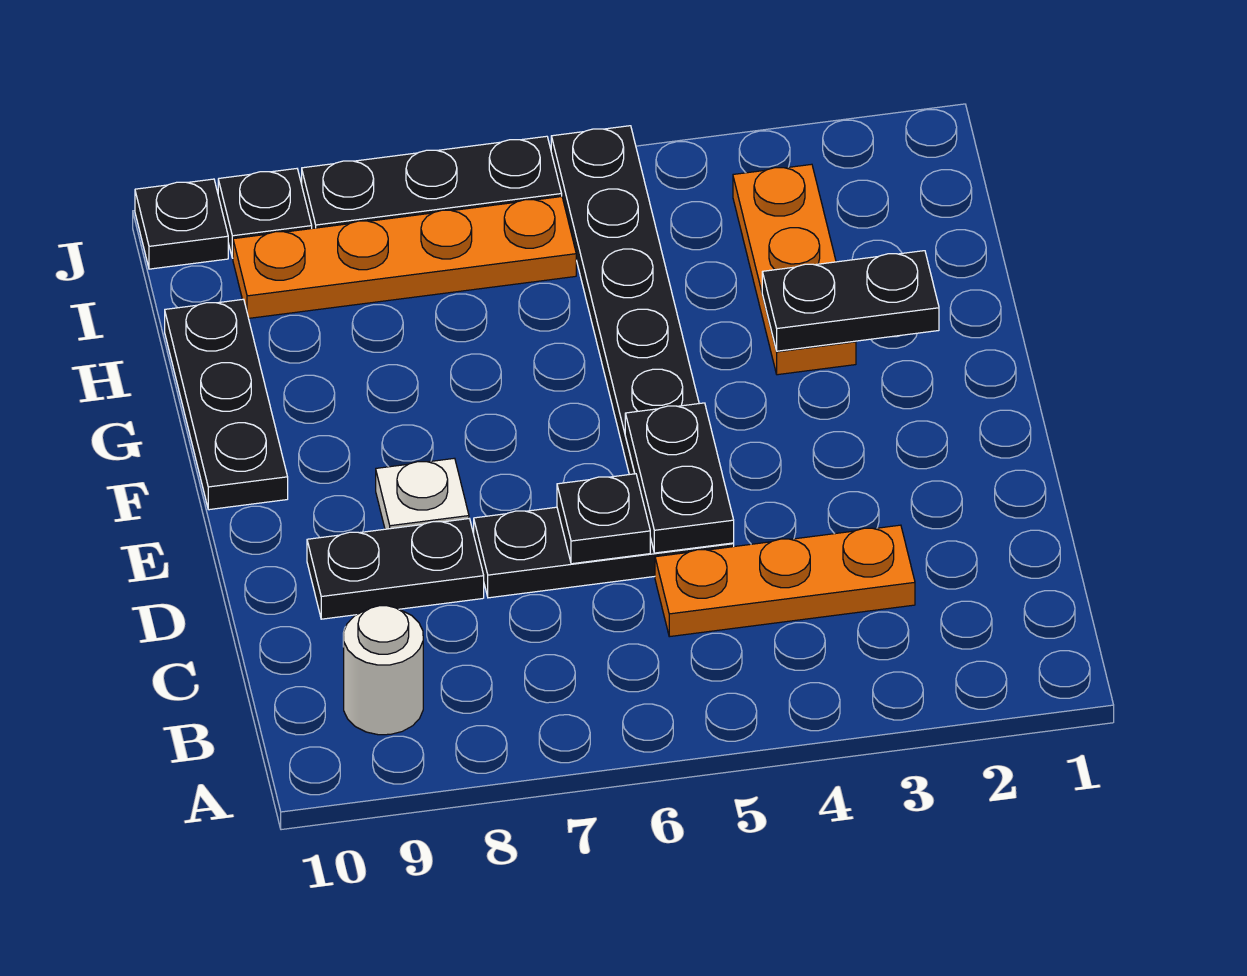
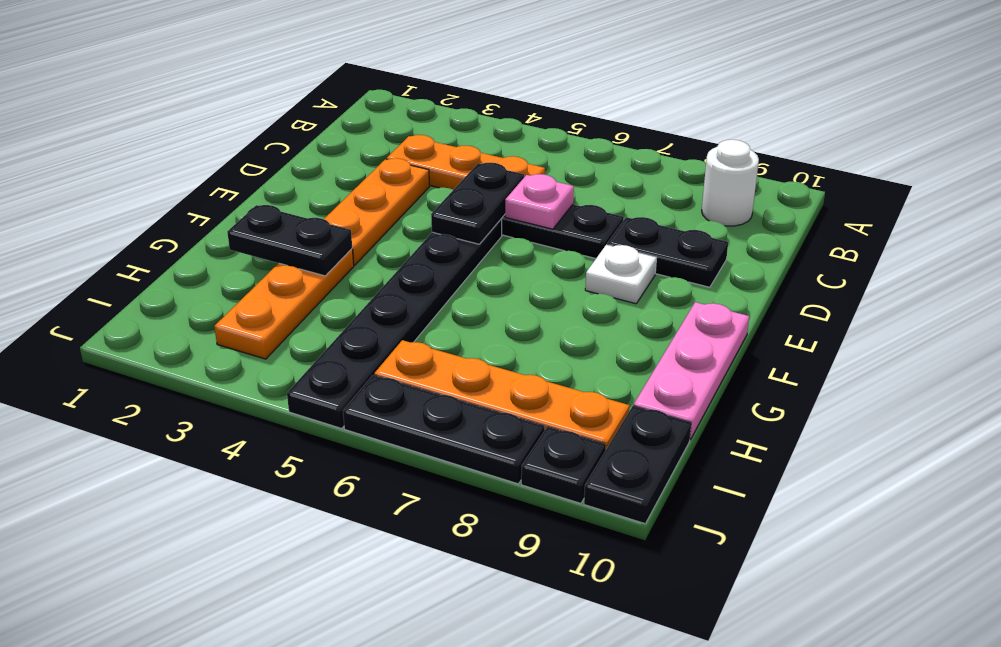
none -> orange 1x3 plate [324,158,429,265]
black 1x1 plate [557,474,650,564] -> pink 1x1 plate [505,174,574,229]
black 1x3 plate [165,299,288,510] -> pink 1x3 plate [634,302,749,440]
black 1x1 plate [135,179,228,269] -> black 1x2 plate [584,406,691,524]

